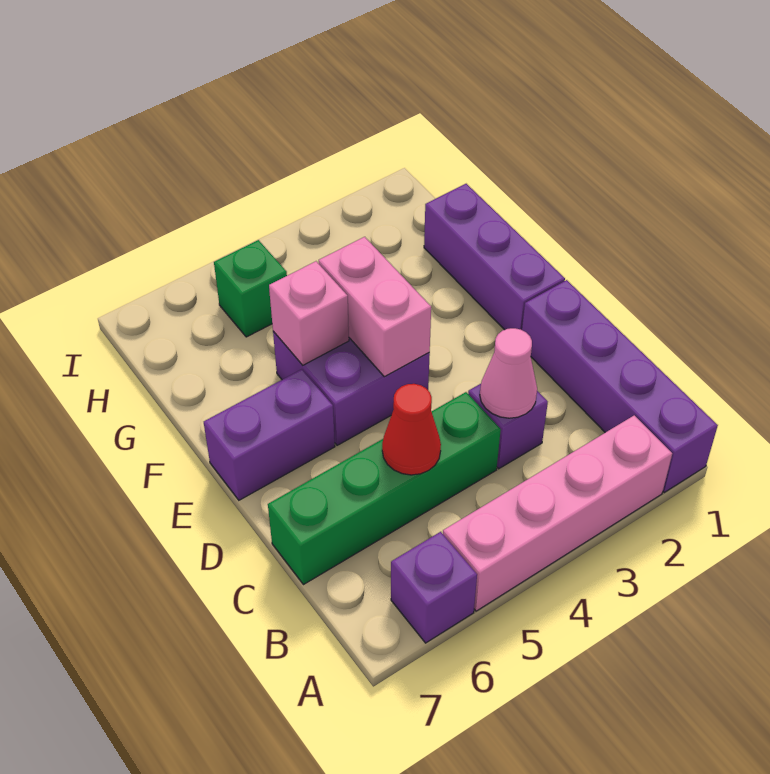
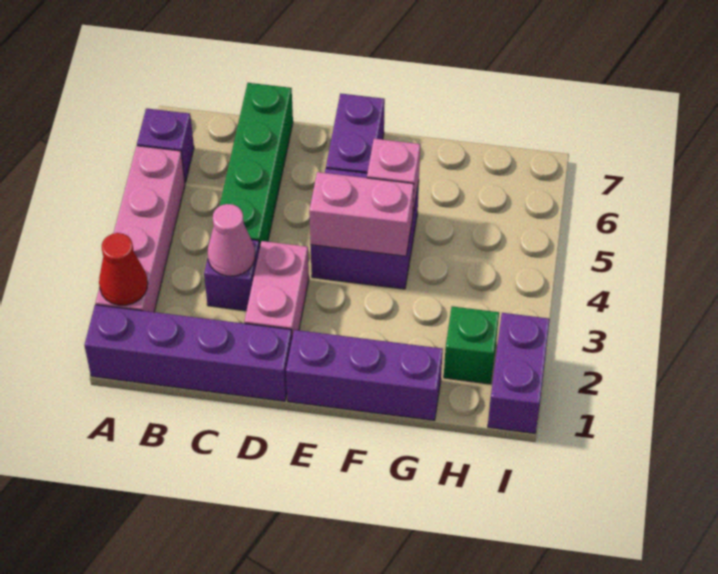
red 1x1 cone [382,384,441,475] -> red 1x1 cone moved to [99,233,148,305]
none -> pink 1x2 brick [244,241,309,337]
green 1x1 brick [214,240,287,337] -> green 1x1 brick moved to [444,306,499,384]
none -> purple 1x2 brick [488,313,550,433]

